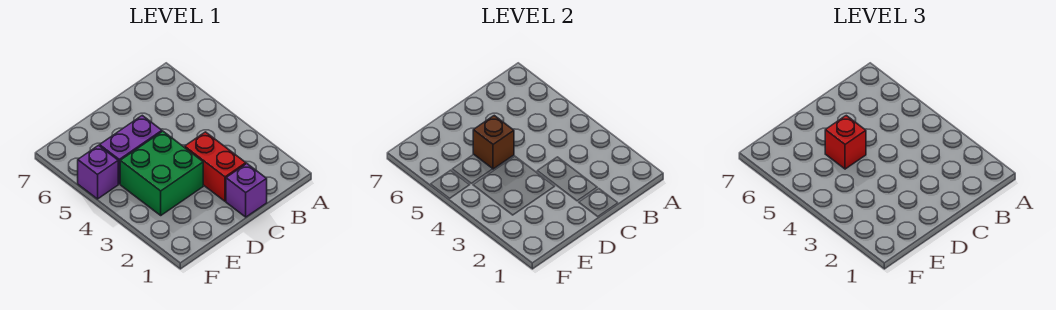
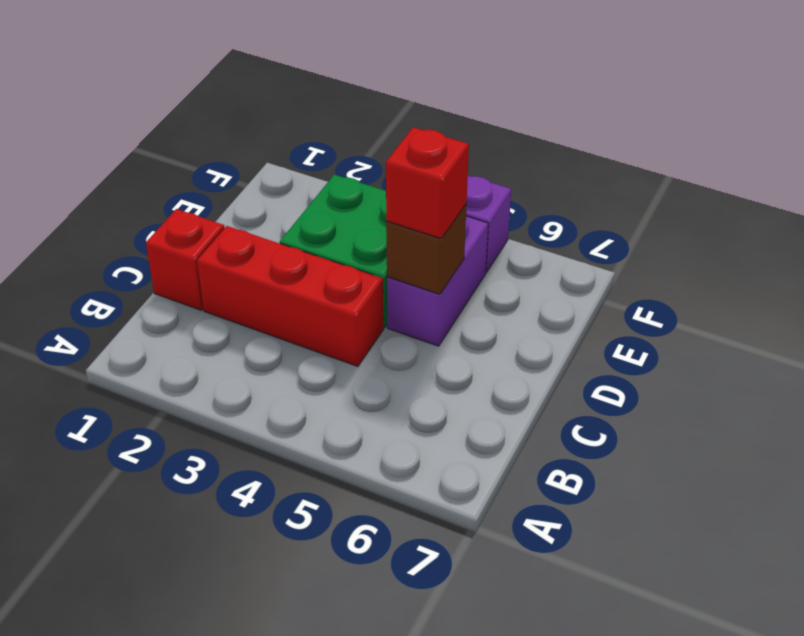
purple 1x1 brick [226,164,267,217] -> red 1x1 brick [146,209,224,310]
red 1x2 brick [185,132,246,201] -> red 1x3 brick [197,226,384,366]

